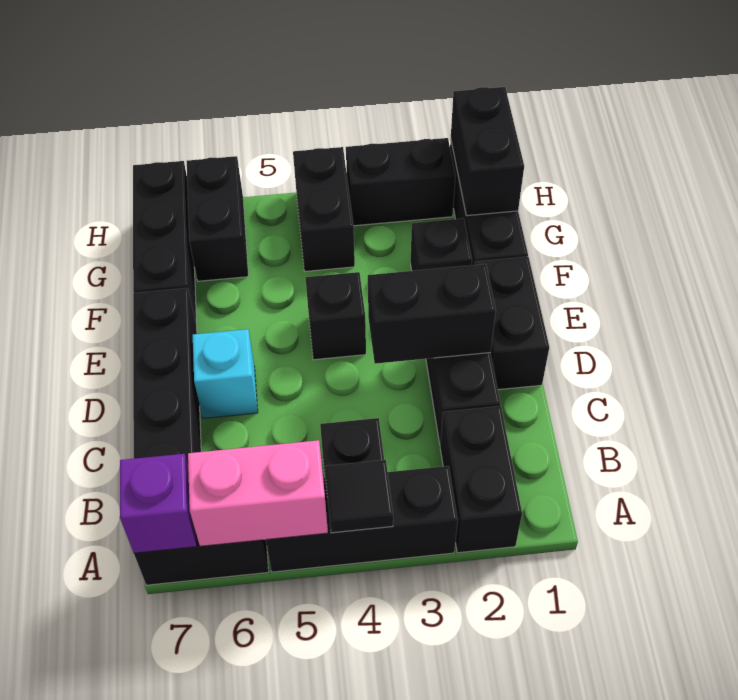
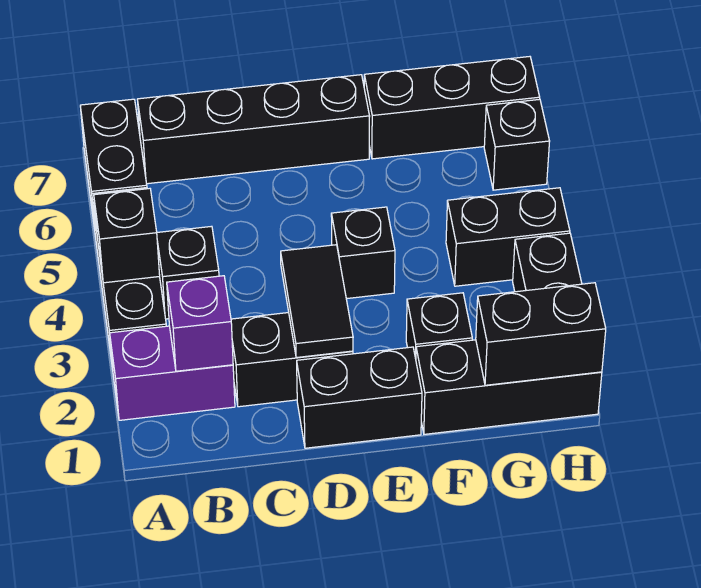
black 1x2 brick [440,406,522,553] -> purple 1x2 brick [110,326,235,420]
black 1x1 tile [325,460,393,533] -> black 1x1 brick [94,189,160,283]
pink 1x2 brick [188,440,328,546] -> none
purple 1x1 brick [120,454,197,553] -> purple 1x1 brick moved to [167,276,233,371]
black 1x2 brick [368,264,496,364] -> black 1x2 tile [281,245,353,358]
cyan 1x1 brick [193,329,258,418] -> none
black 1x2 brick [187,156,248,281] -> black 1x1 brick [484,99,550,190]

